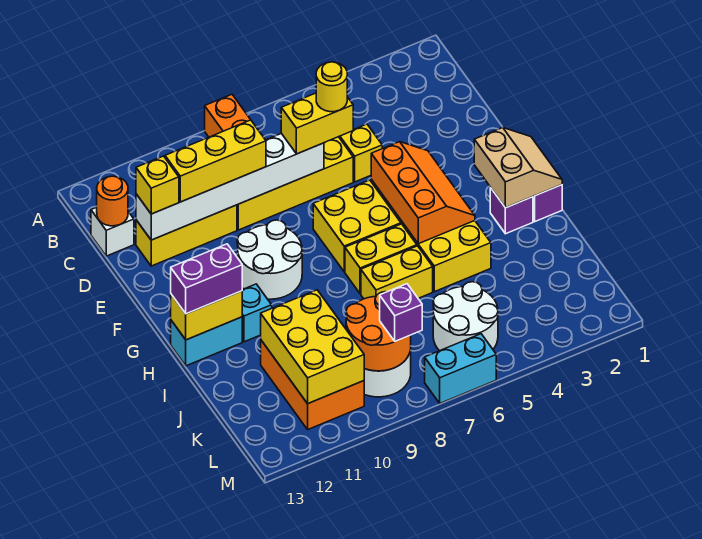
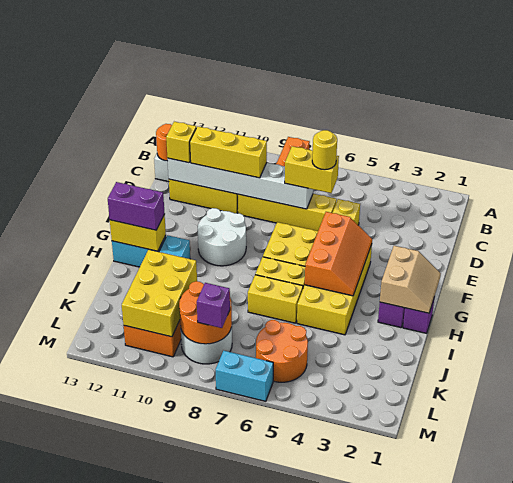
white 2x2 round brick [433,282,498,351] -> orange 2x2 round brick [256,320,308,382]

